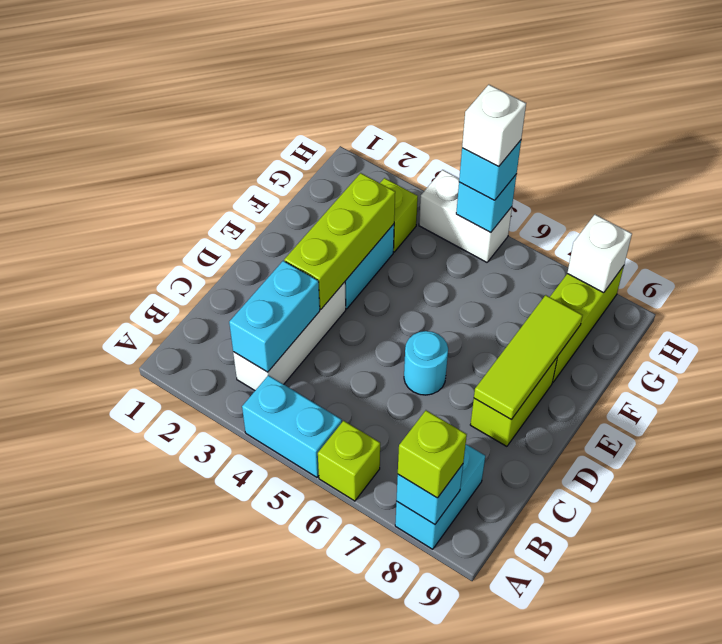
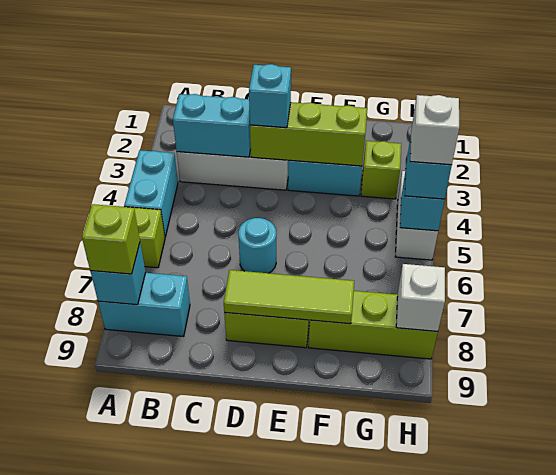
none -> cyan 1x1 brick [249,64,291,128]

